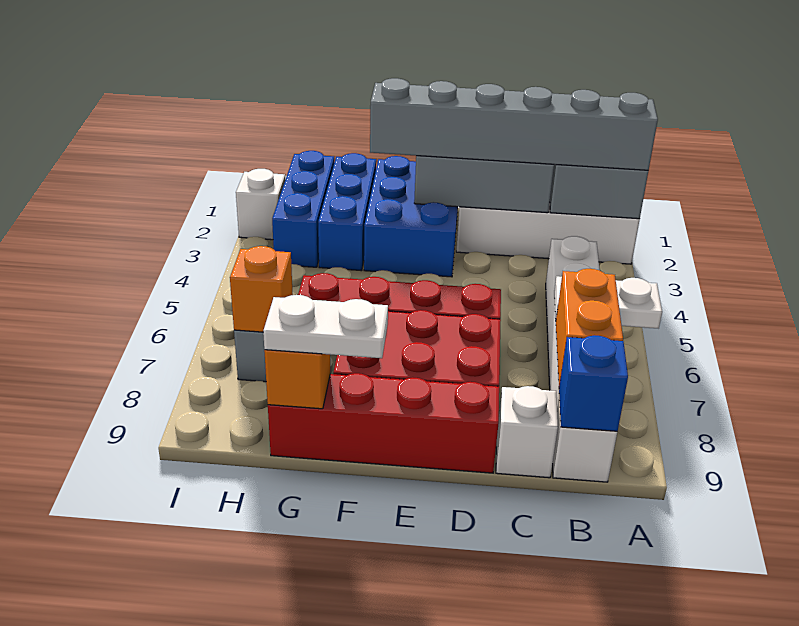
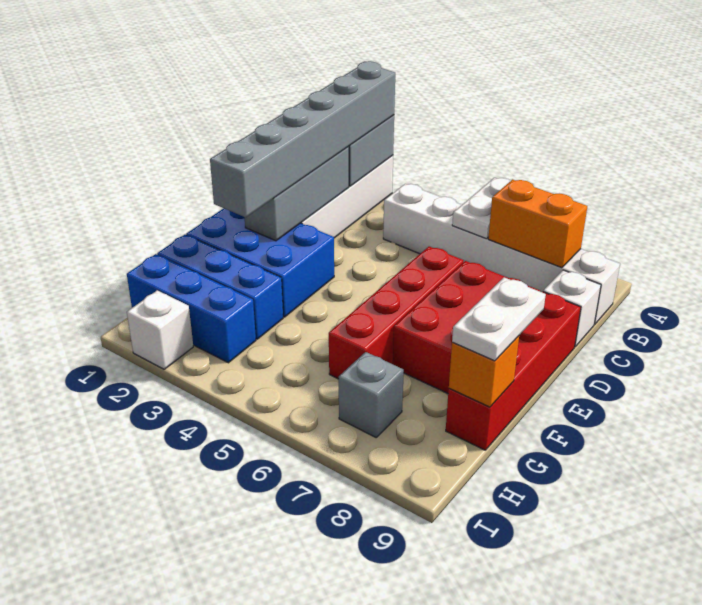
blue 1x1 brick [559,335,628,431] -> none
orange 1x1 brick [230,246,293,332] -> none

